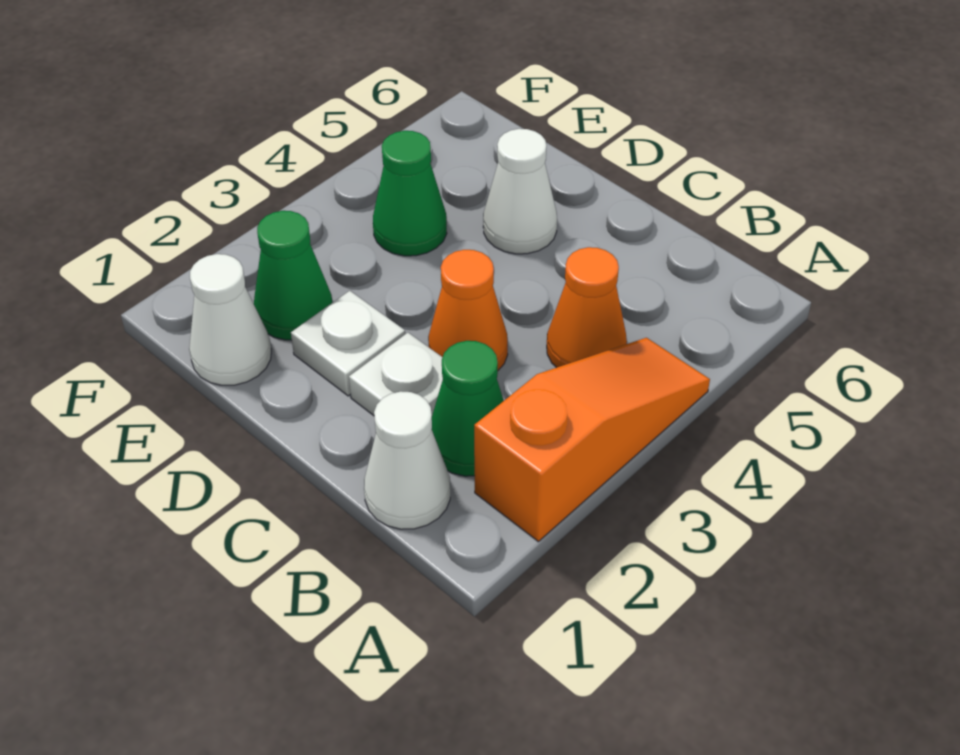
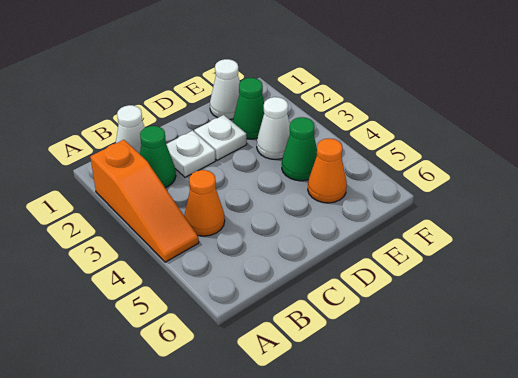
orange 1x1 cone [428,250,508,370] -> orange 1x1 cone moved to [308,139,347,203]
white 1x1 cone [483,129,557,254] -> white 1x1 cone moved to [257,97,290,159]

